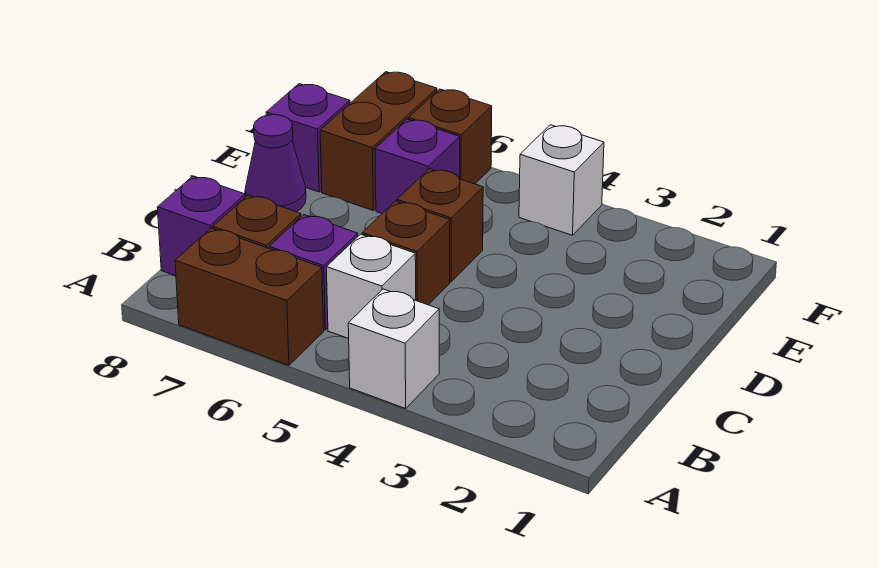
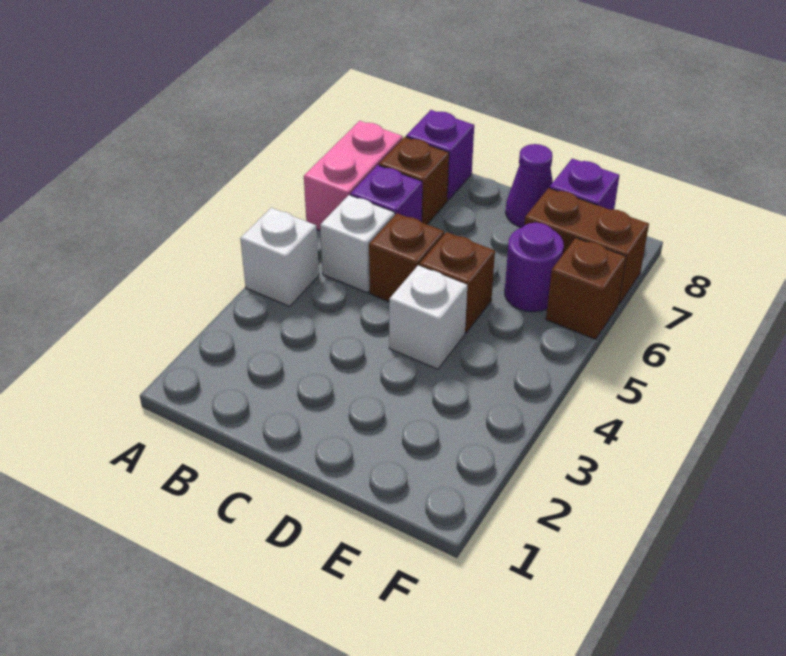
brown 1x2 brick [175,228,324,365] -> pink 1x2 brick [304,121,403,230]
purple 1x1 brick [375,119,460,214] -> purple 1x1 round brick [505,223,564,312]
white 1x1 brick [519,125,604,235] -> white 1x1 brick moved to [389,266,467,369]

